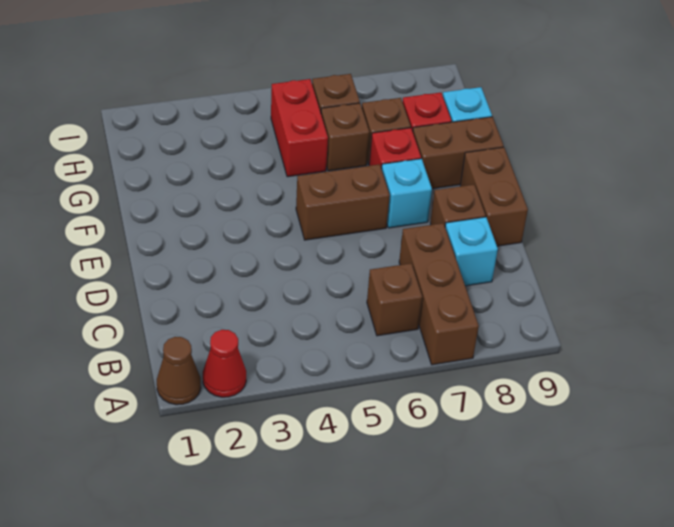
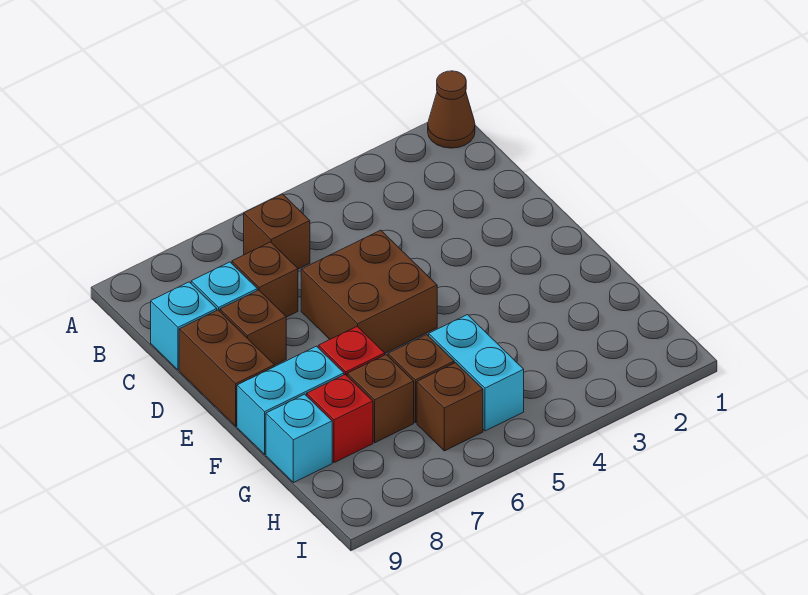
red 1x1 cone [203,330,246,397] -> none
brown 1x3 brick [399,223,479,365] -> brown 1x1 brick [232,242,298,317]
brown 1x2 brick [296,164,390,240] -> brown 2x2 brick [301,230,437,353]
cyan 1x1 brick [382,159,432,228] -> cyan 1x1 brick moved to [151,282,217,370]
brown 1x2 brick [413,117,504,189] -> cyan 1x2 brick [237,346,344,454]
red 1x2 brick [271,79,328,177] -> cyan 1x2 brick [429,315,524,431]

